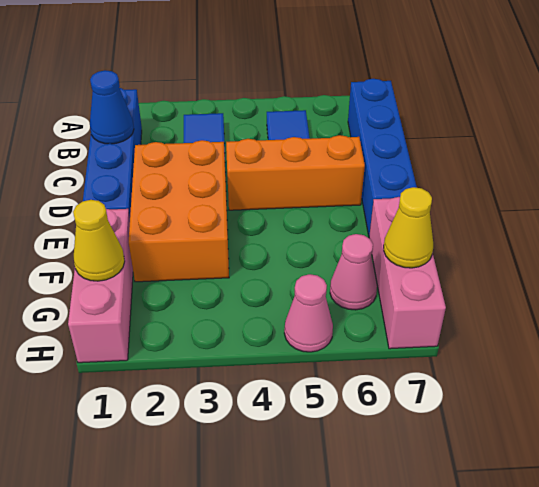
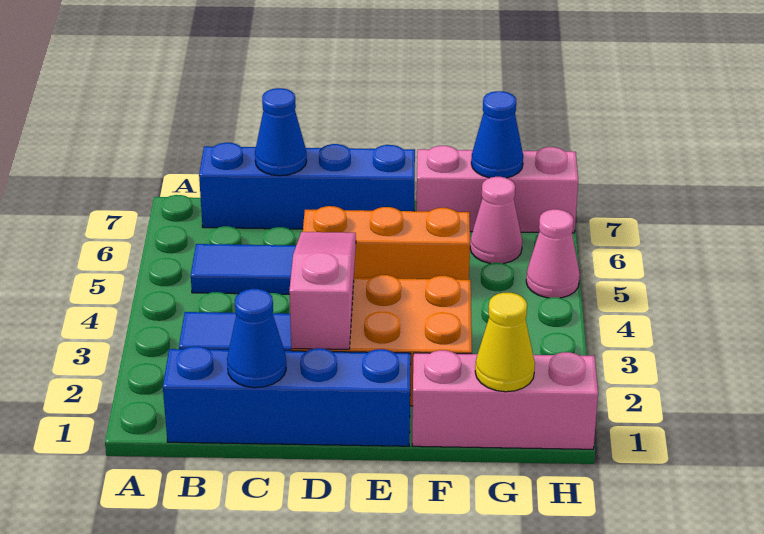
none -> blue 1x1 cone [255,88,307,176]
none -> pink 1x3 slope [289,232,356,349]
orange 1x3 brick [226,135,365,210] -> orange 1x3 brick turned to [303,206,470,280]
yellow 1x1 cone [384,187,433,268] -> blue 1x1 cone [471,91,523,178]

